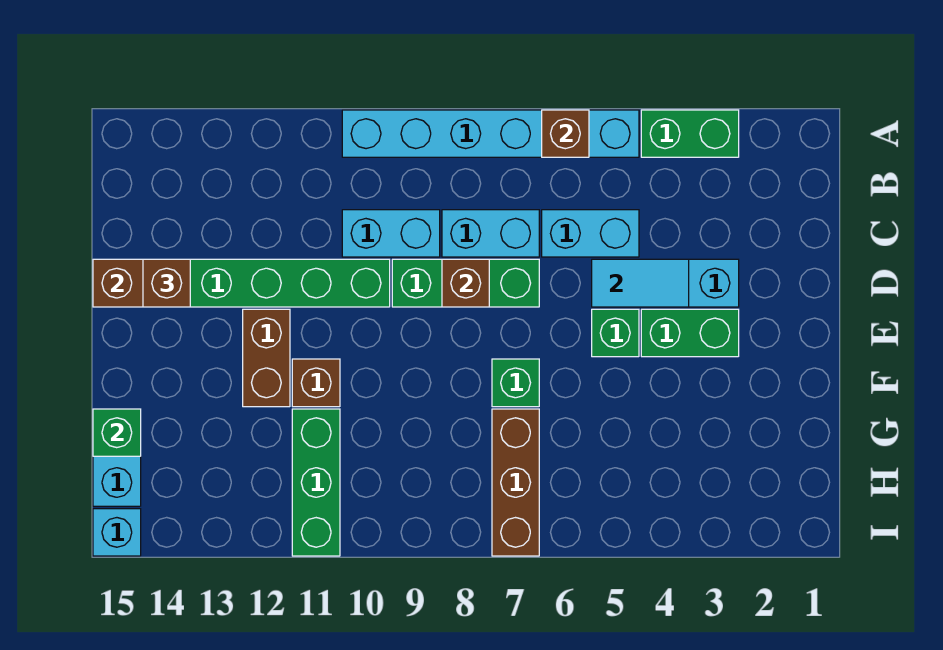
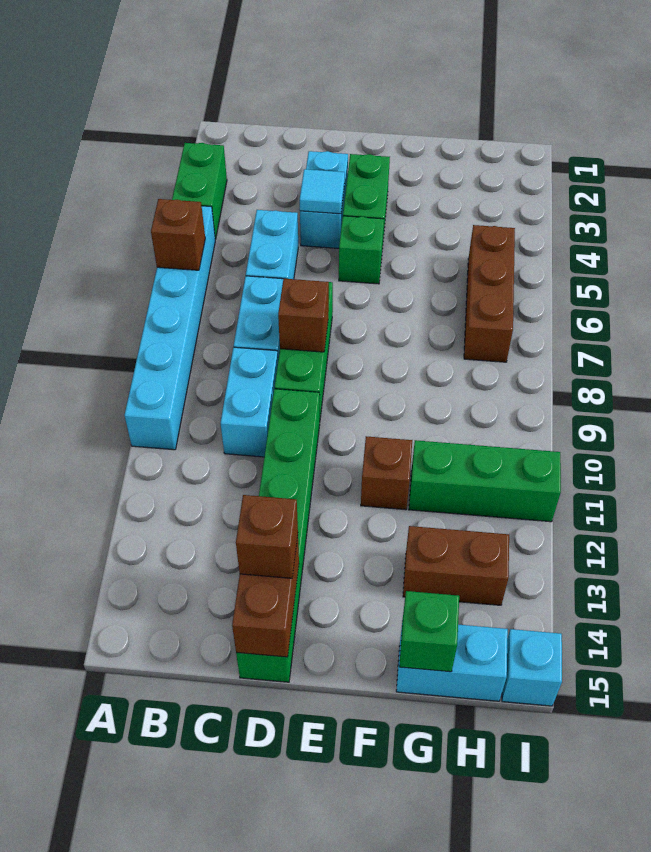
cyan 1x2 tile [592,259,689,307] -> cyan 1x1 tile [300,169,345,214]
brown 1x2 brick [243,309,290,407] -> brown 1x2 brick moved to [403,526,509,605]
green 1x1 brick [492,359,539,407] -> none
brown 1x3 brick [492,409,539,556] -> brown 1x3 brick turned to [464,225,515,362]

